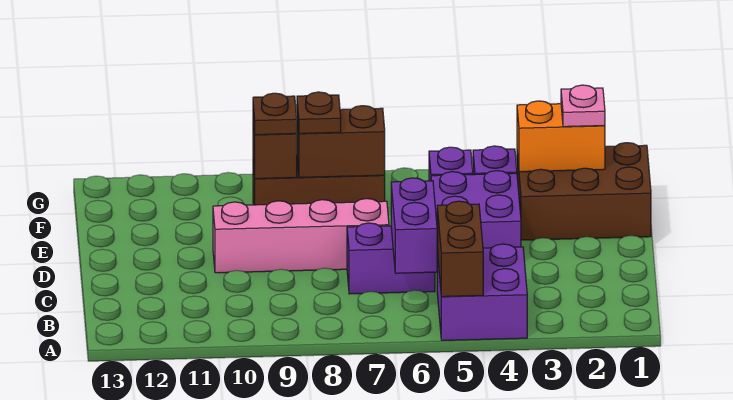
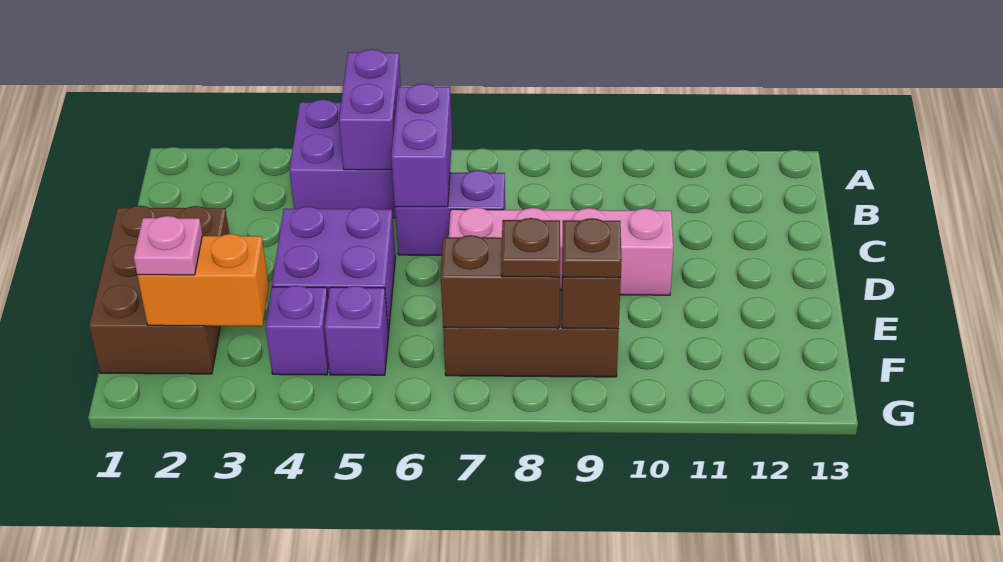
brown 1x2 brick [437,201,483,297] -> purple 1x2 brick [339,49,401,170]
brown 2x3 brick [517,143,651,240] -> brown 2x3 brick turned to [89,206,229,374]

